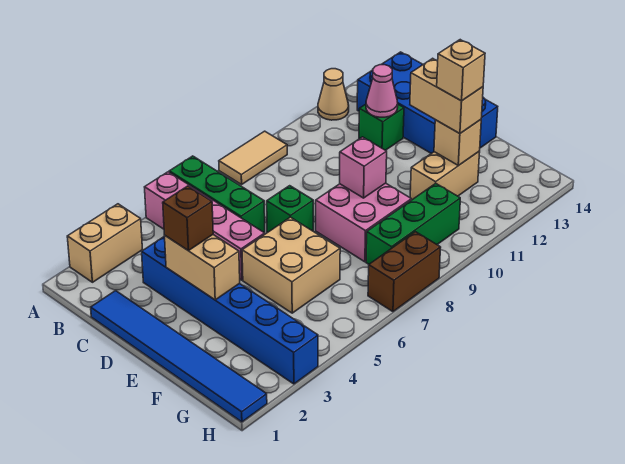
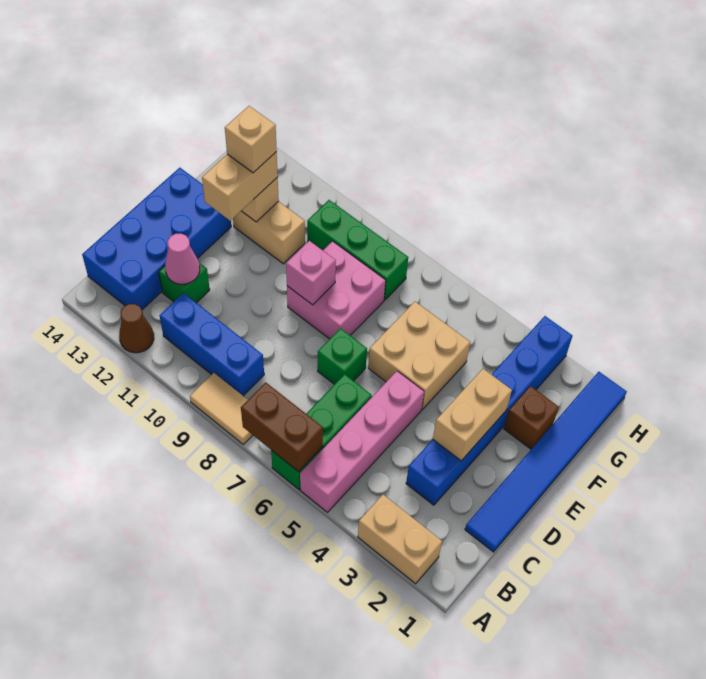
tan 1x1 cone [318,69,349,120] -> brown 1x1 cone [119,304,154,353]
none -> blue 1x3 brick [160,293,264,396]
brown 1x1 brick [163,186,213,251] -> brown 1x1 brick moved to [504,386,559,449]
brown 1x2 brick [368,232,441,312] -> brown 1x2 brick moved to [241,382,323,472]

